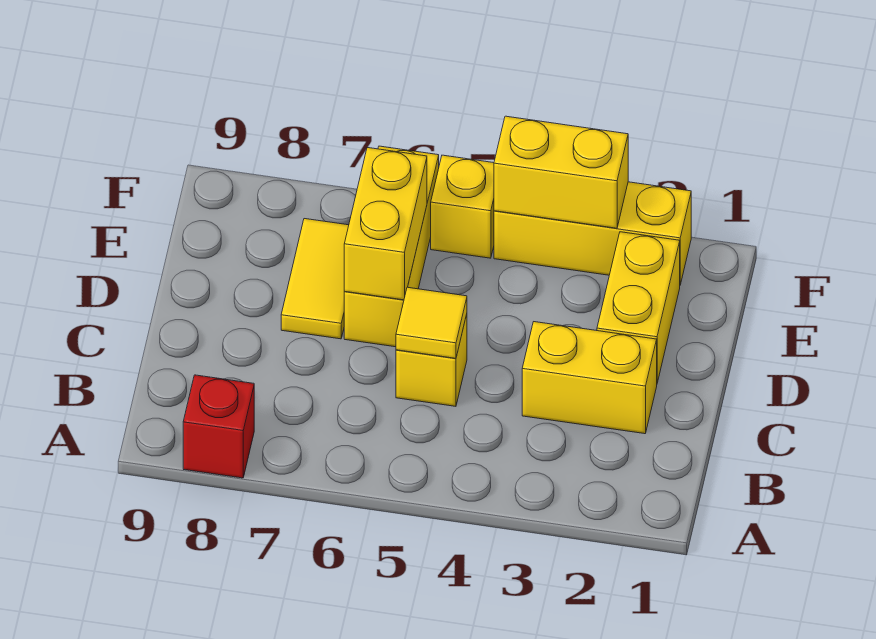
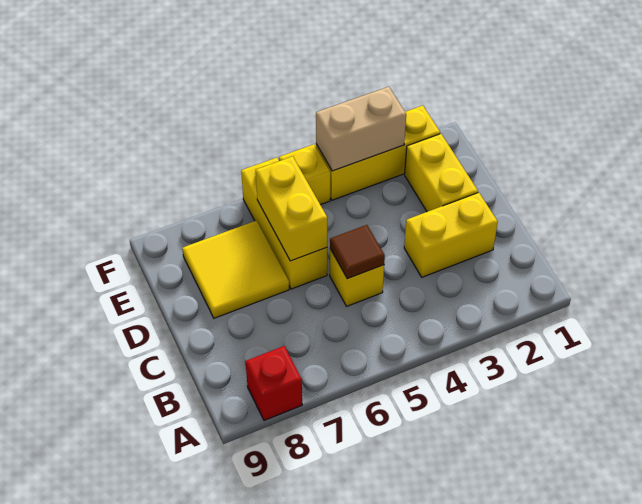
yellow 1x1 tile [396,287,467,358] -> brown 1x1 tile [330,225,385,279]
yellow 1x2 tile [281,219,349,339] -> yellow 2x2 tile [182,221,289,318]
yellow 1x2 brick [494,116,628,228] -> tan 1x2 brick [316,87,406,171]

